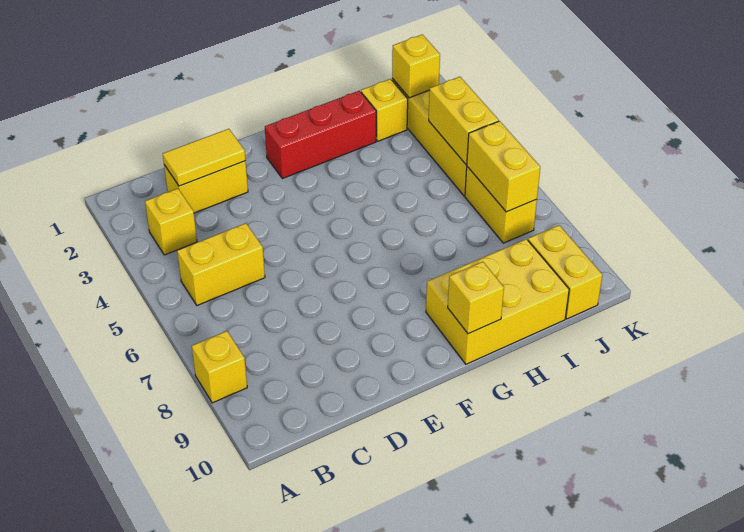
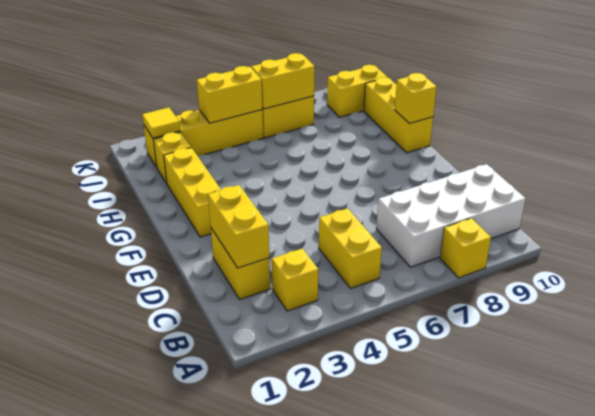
none -> white 2x4 brick [376,164,526,267]
yellow 1x2 tile [163,129,246,186] -> yellow 1x2 brick [208,185,269,268]
red 1x3 brick [265,91,376,179] -> yellow 1x3 brick [164,148,221,237]
yellow 2x3 brick [426,239,569,364] -> yellow 1x3 brick [364,77,433,153]
yellow 1x1 brick [392,34,440,98] -> yellow 1x1 tile [142,107,180,138]

